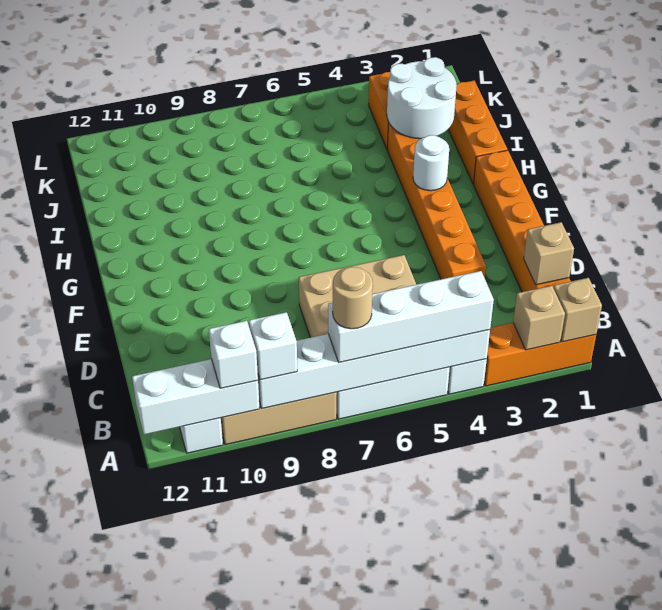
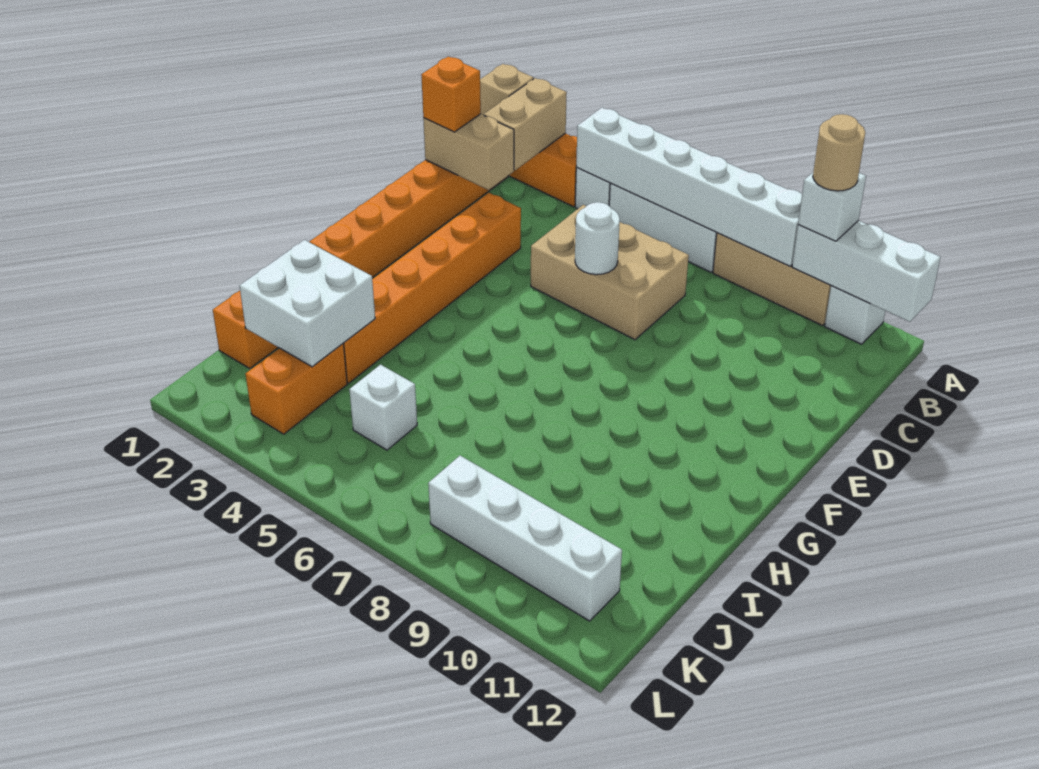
tan 1x1 brick [513,286,565,350] -> tan 1x2 brick [484,78,567,170]
white 1x4 brick [328,271,494,362] -> white 1x4 brick moved to [428,456,622,621]
tan 1x1 round brick [333,267,373,329] -> tan 1x1 round brick moved to [813,114,865,191]
white 1x1 brick [249,312,297,380] -> white 1x1 brick moved to [349,365,417,450]
tan 1x1 brick [524,222,574,285] -> tan 1x2 brick [423,114,514,190]
none -> orange 1x1 brick [421,57,481,132]
white 1x1 round brick [413,135,449,191] -> white 1x1 round brick moved to [575,202,620,275]
white 2x2 round brick [387,57,457,139] -> white 2x2 brick [240,240,375,367]

